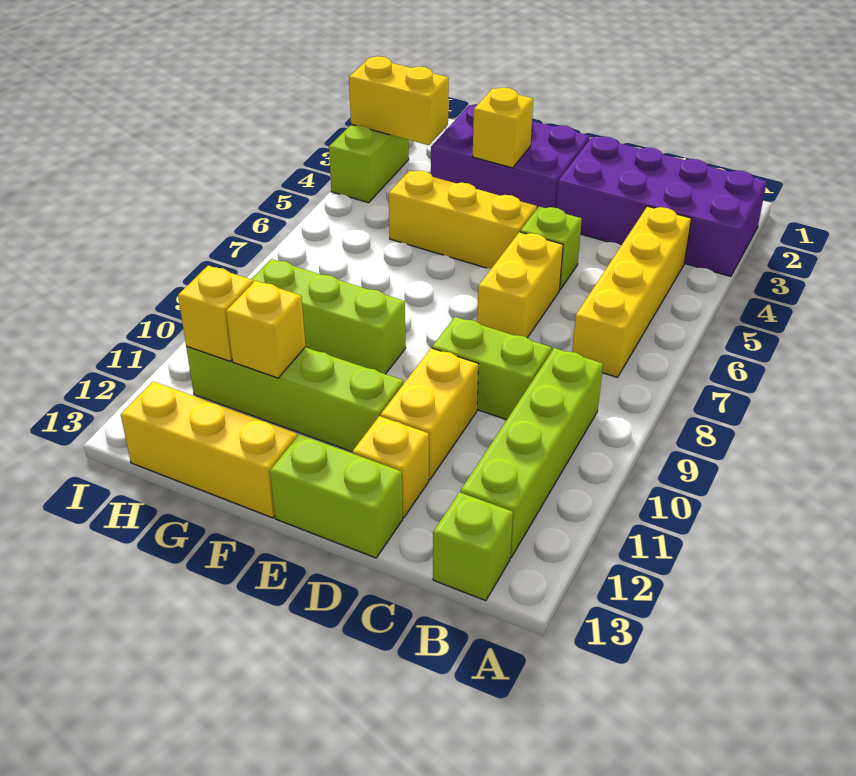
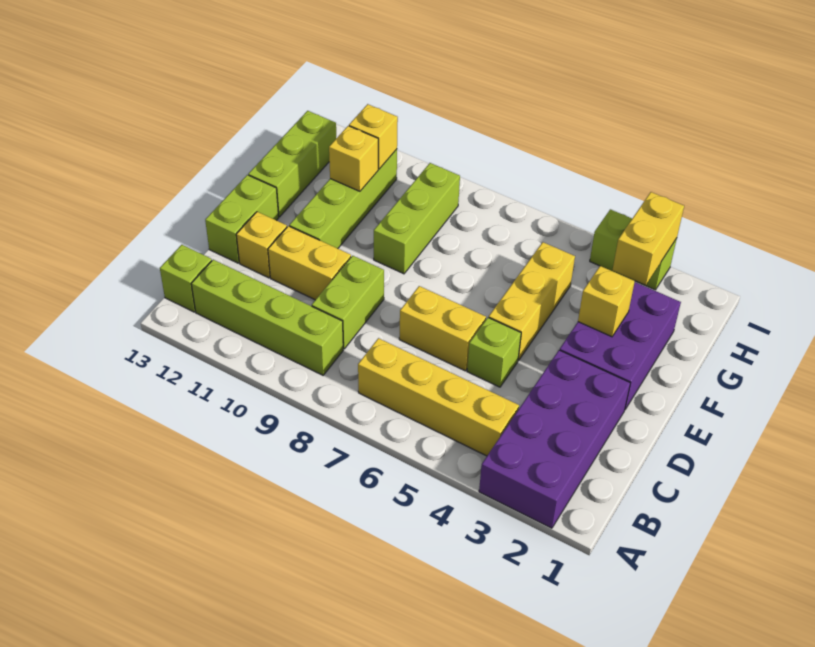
yellow 1x3 brick [121,382,297,518] -> lime 1x3 brick [248,111,336,217]

